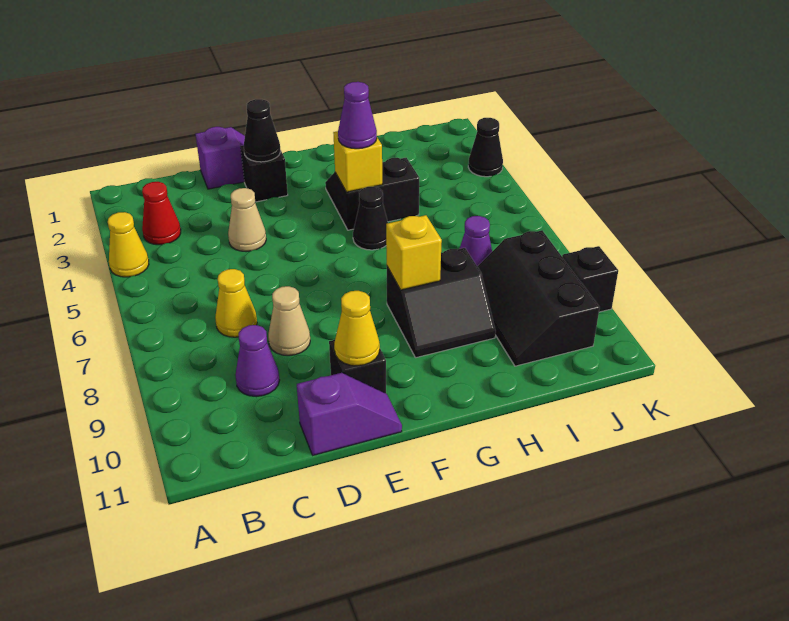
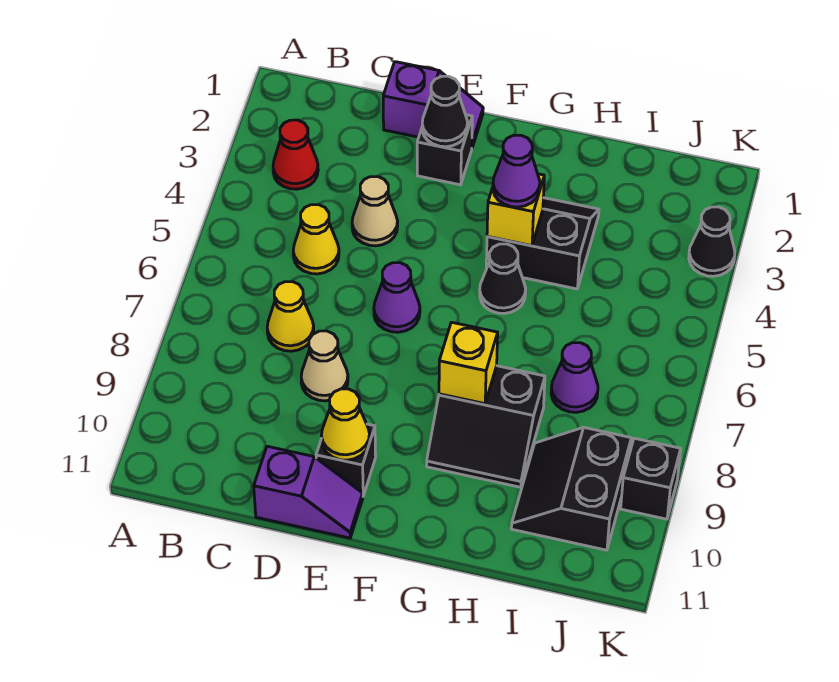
yellow 1x1 cone [108,212,149,277] -> yellow 1x1 cone moved to [293,205,339,274]
purple 1x1 cone [235,325,280,397] -> purple 1x1 cone moved to [374,263,420,332]
black 2x3 slope [477,230,600,366] -> black 2x2 slope [511,427,631,550]

